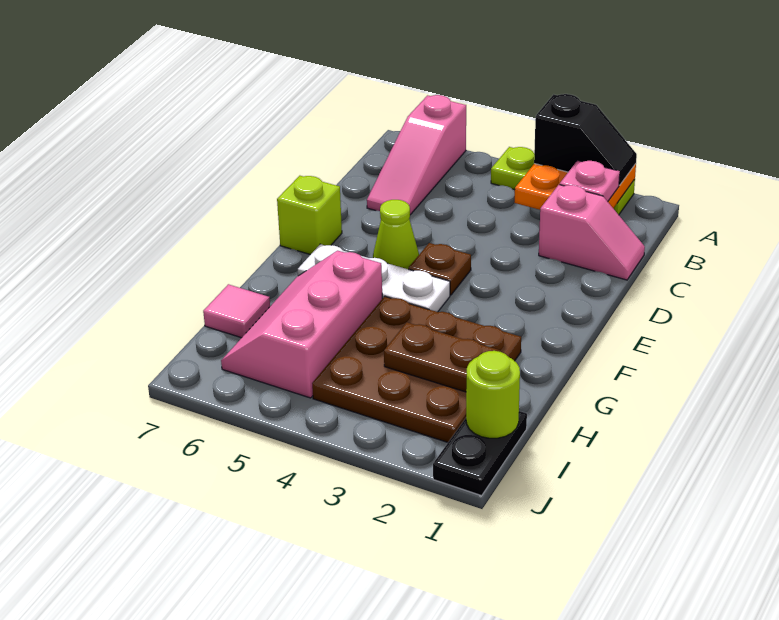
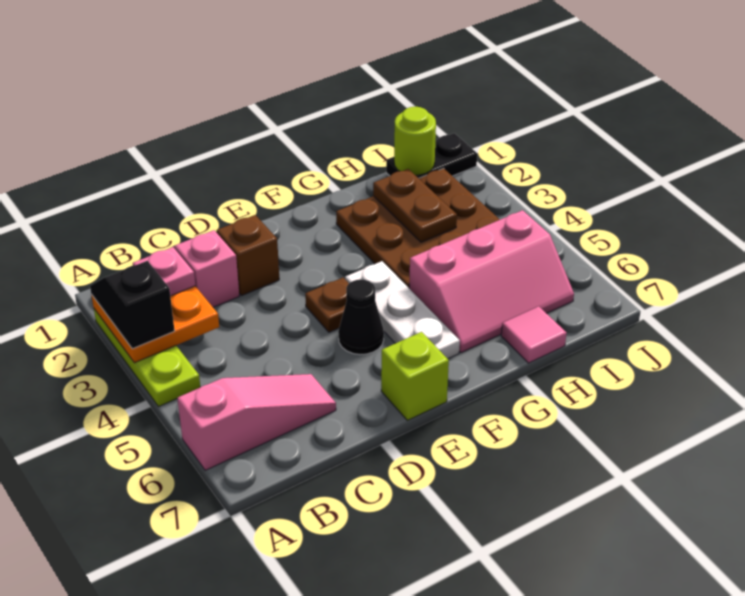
none -> brown 1x1 brick [217,215,279,296]
lime 1x1 cone [373,200,419,269] -> black 1x1 cone [338,279,384,355]

